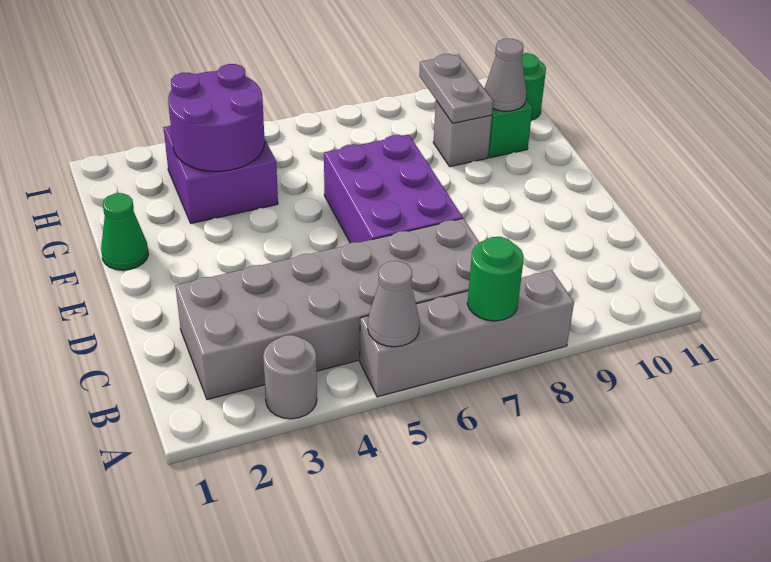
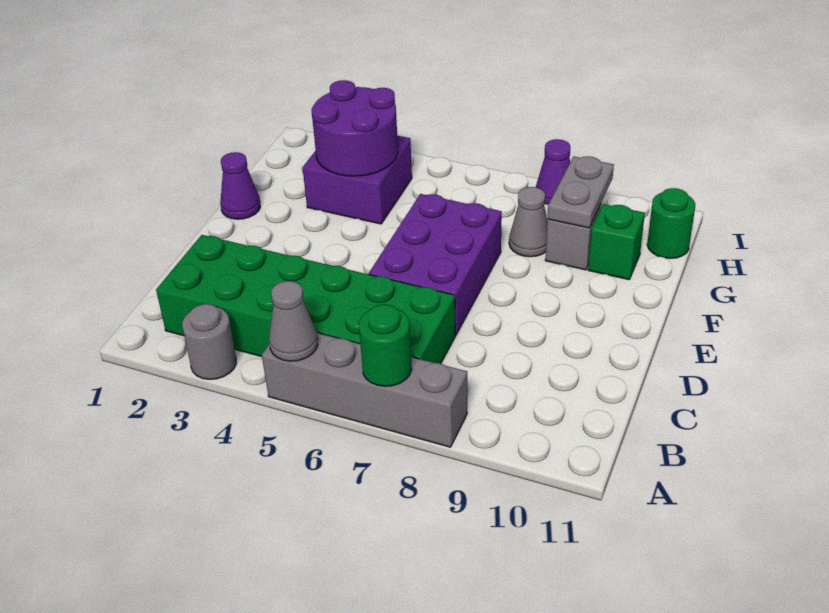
grey 2x6 brick [176,218,480,400] -> green 2x6 brick [156,235,455,364]
green 1x1 cone [101,193,149,270] -> purple 1x1 cone [220,152,260,219]
grey 1x1 cone [484,39,526,111] -> grey 1x1 cone moved to [509,187,547,257]
none -> purple 1x1 cone [536,139,570,205]

